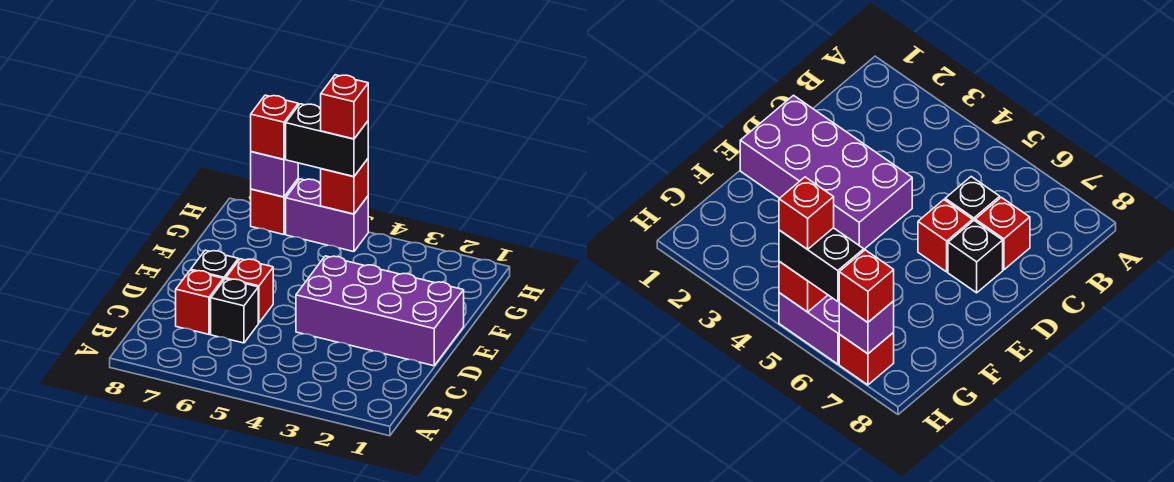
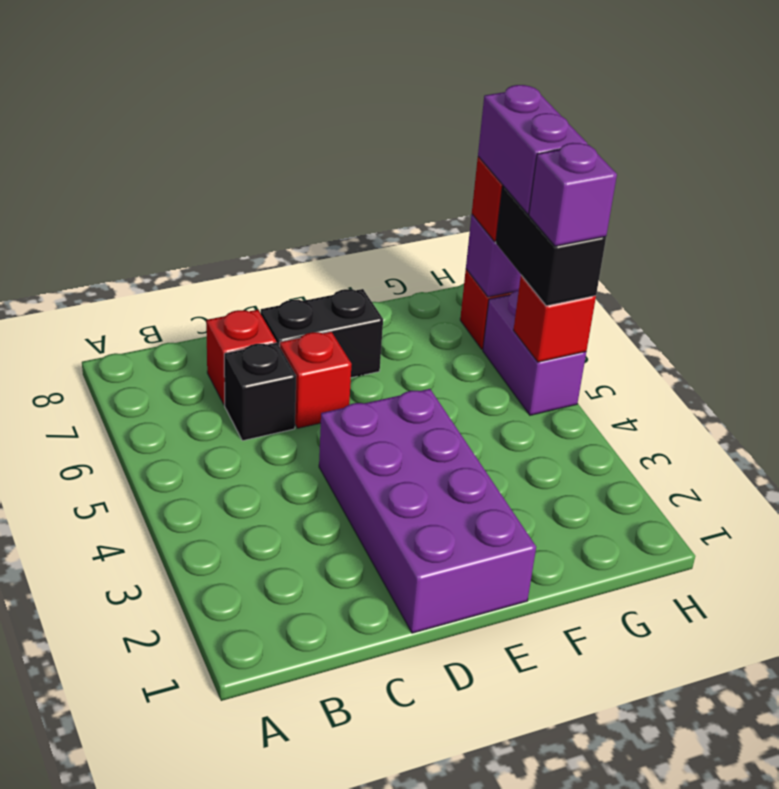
black 1x1 brick [191,250,238,281] -> black 1x2 brick [261,289,383,378]
red 1x1 brick [321,75,368,139] -> purple 1x1 brick [529,143,617,246]
none -> purple 1x2 brick [478,85,587,214]

